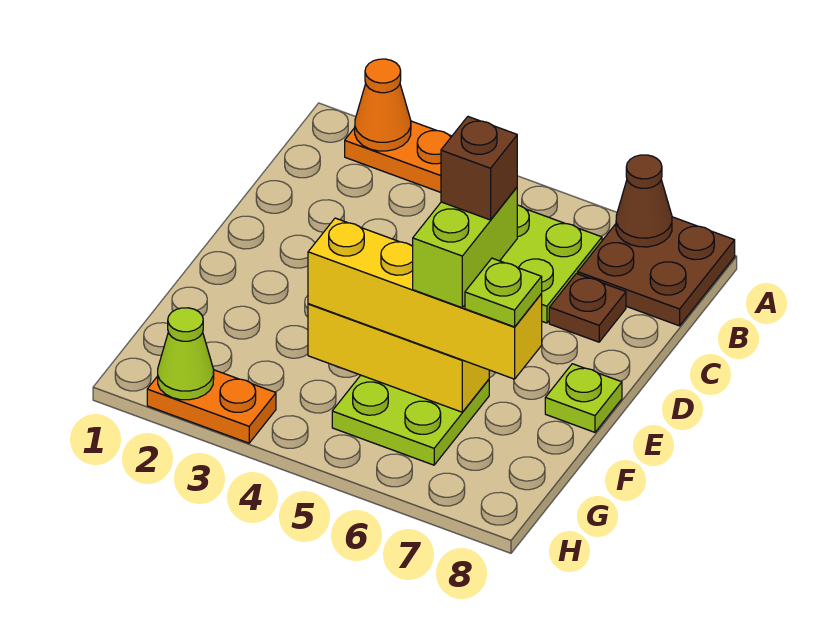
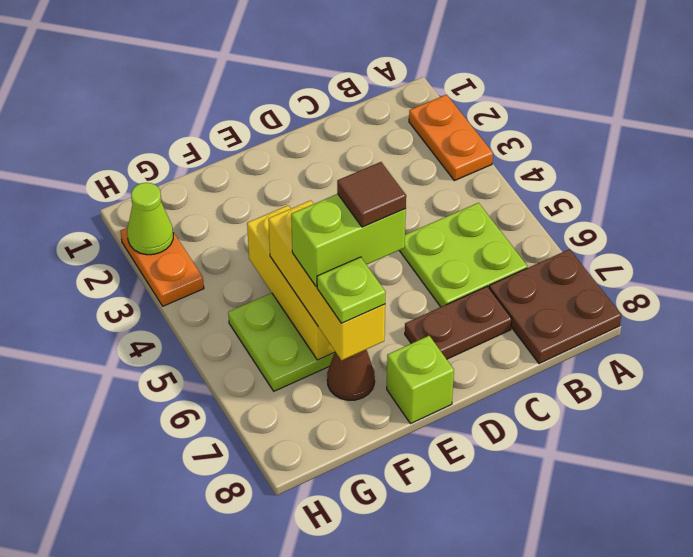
orange 1x1 cone [355,59,411,151] -> none
brown 1x1 cone [616,155,672,247] -> brown 1x1 cone moved to [327,350,375,400]
brown 1x1 plate [549,274,626,342] -> brown 1x2 plate [405,286,512,359]
brown 1x1 brick [441,117,517,220] -> brown 1x1 tile [337,162,406,227]
lime 1x1 plate [545,364,622,432] -> lime 1x1 brick [387,336,454,424]
yellow 1x4 brick [308,218,542,379] -> yellow 1x3 brick [268,200,385,360]

